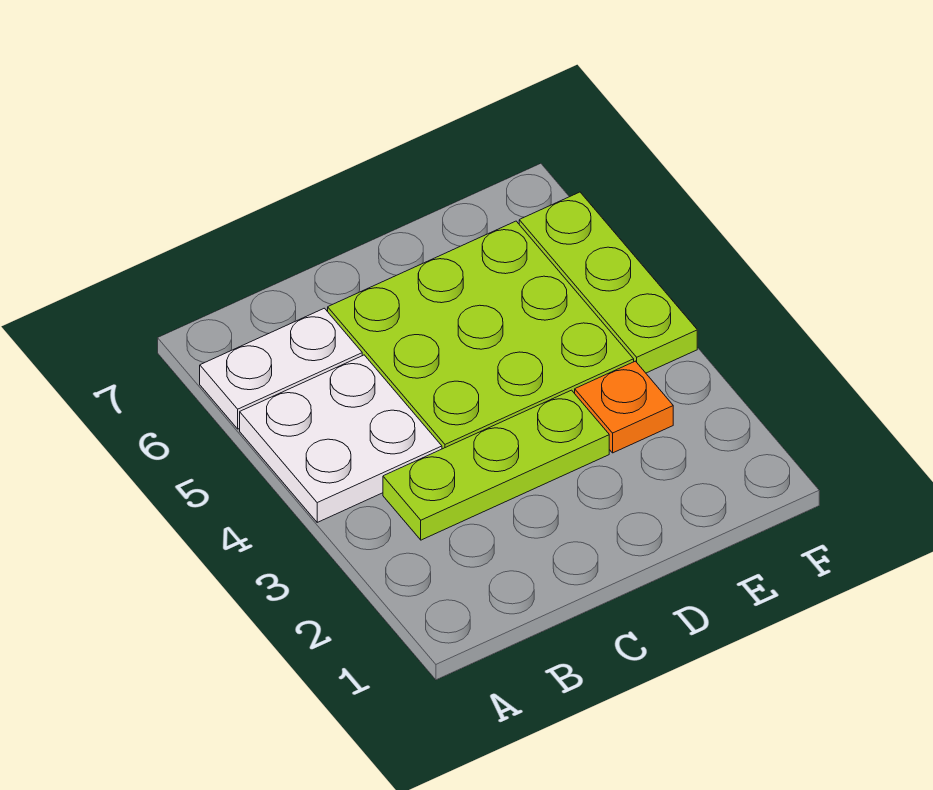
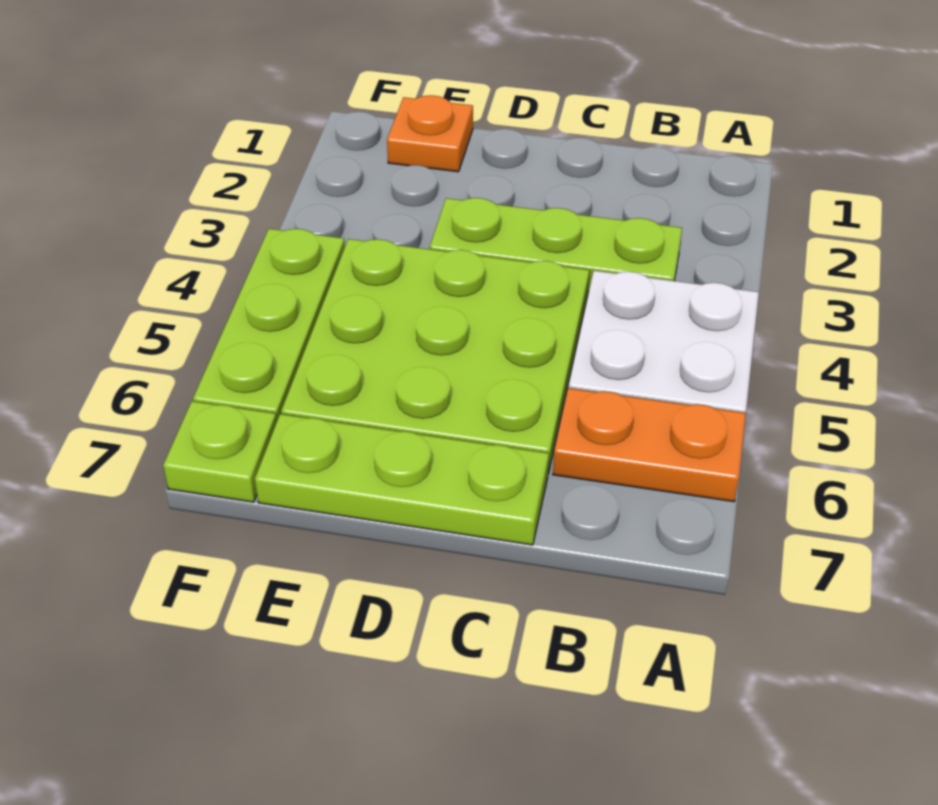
white 1x2 plate [200,308,362,429] -> orange 1x2 plate [553,388,746,502]
none -> lime 1x3 plate [255,414,549,545]
orange 1x1 plate [575,361,673,453] -> orange 1x1 plate moved to [387,95,473,172]
none -> lime 1x1 plate [163,401,277,502]

